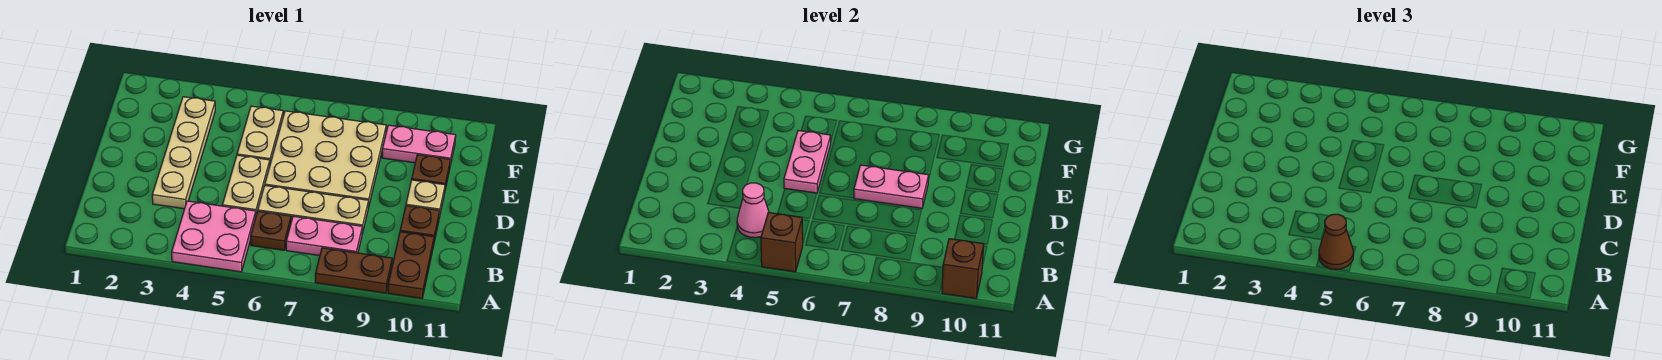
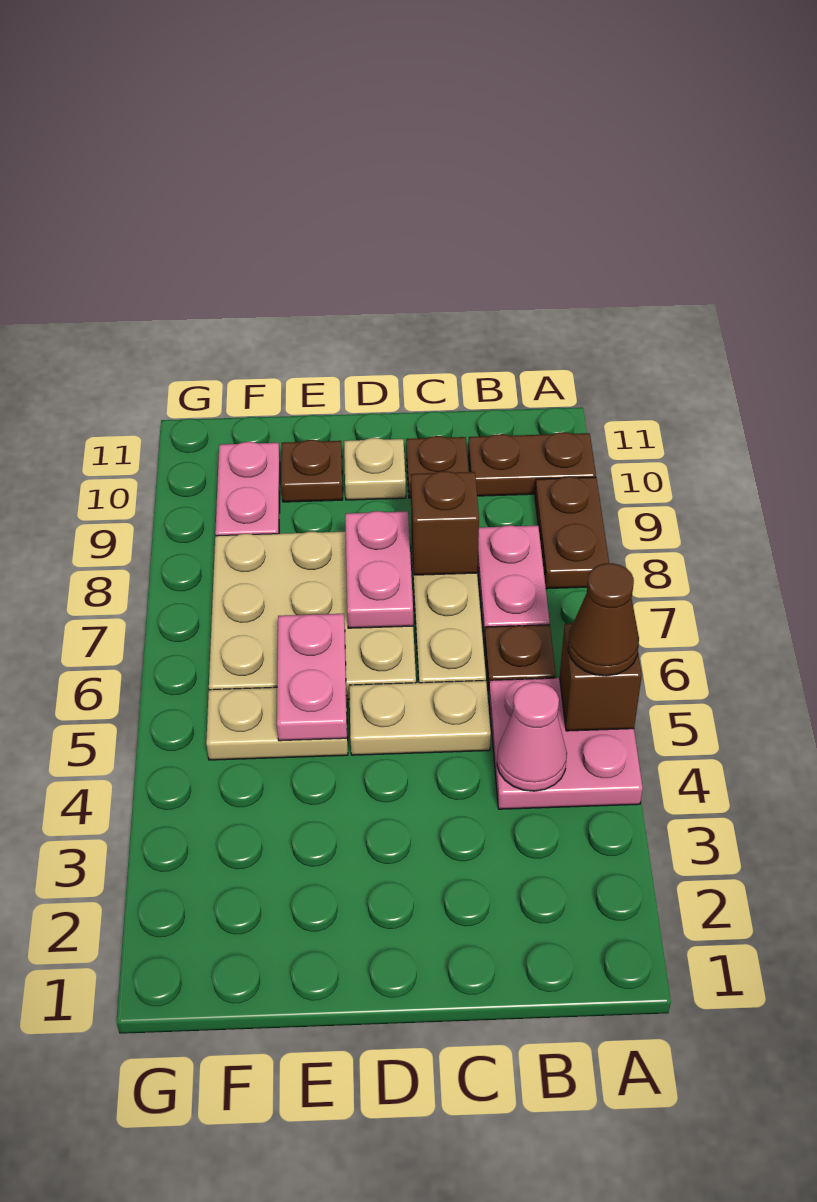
brown 1x1 brick [942,239,984,298] -> brown 1x1 brick moved to [411,471,479,575]
tan 1x4 plate [152,97,215,209] -> none
pink 1x2 plate [784,131,831,193] -> pink 1x2 plate turned to [277,614,347,741]

